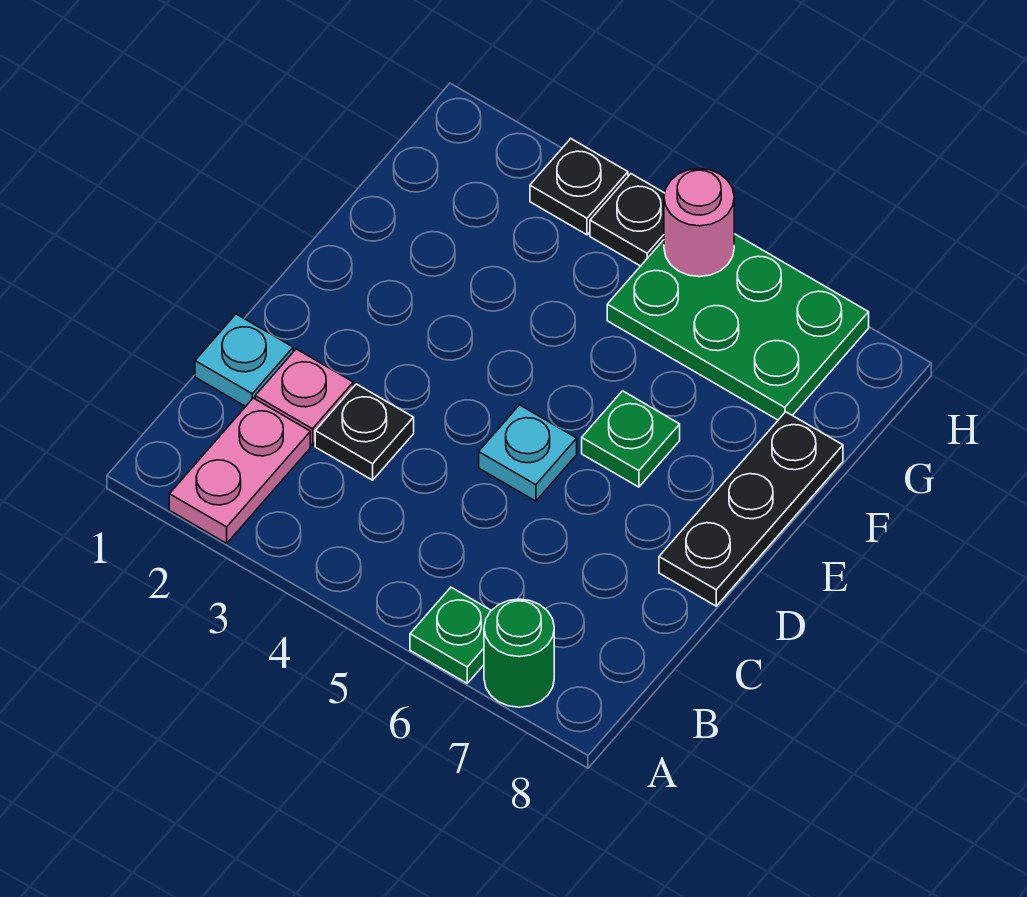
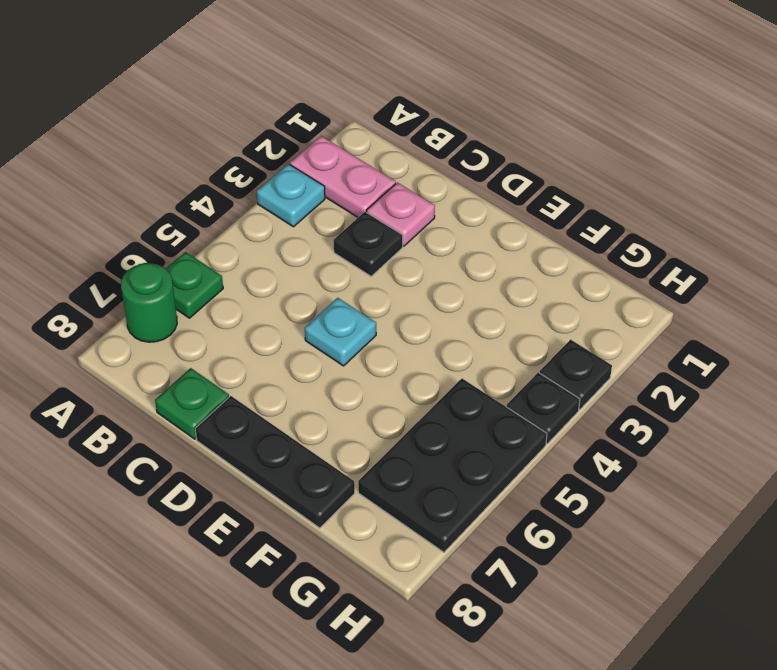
cyan 1x1 plate [195,314,293,406] -> cyan 1x1 plate moved to [257,164,325,227]
green 1x1 plate [582,391,680,487] -> green 1x1 plate moved to [155,368,229,439]
green 2x3 plate [607,234,869,420] -> black 2x3 plate [358,379,547,552]
pink 1x1 round brick [664,169,734,277] -> none

